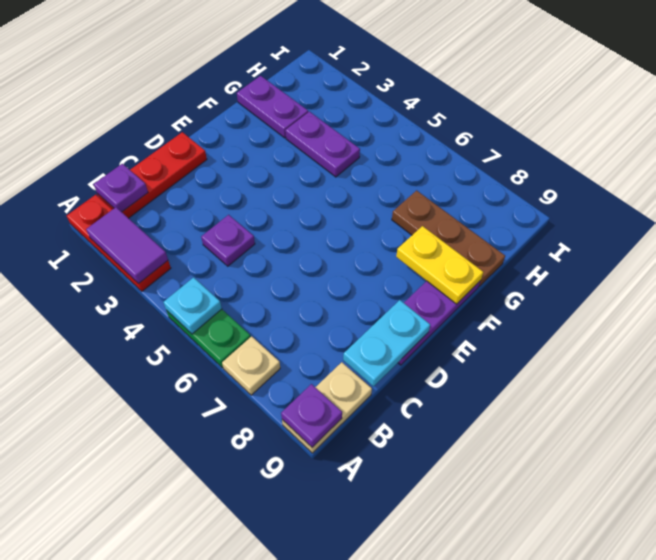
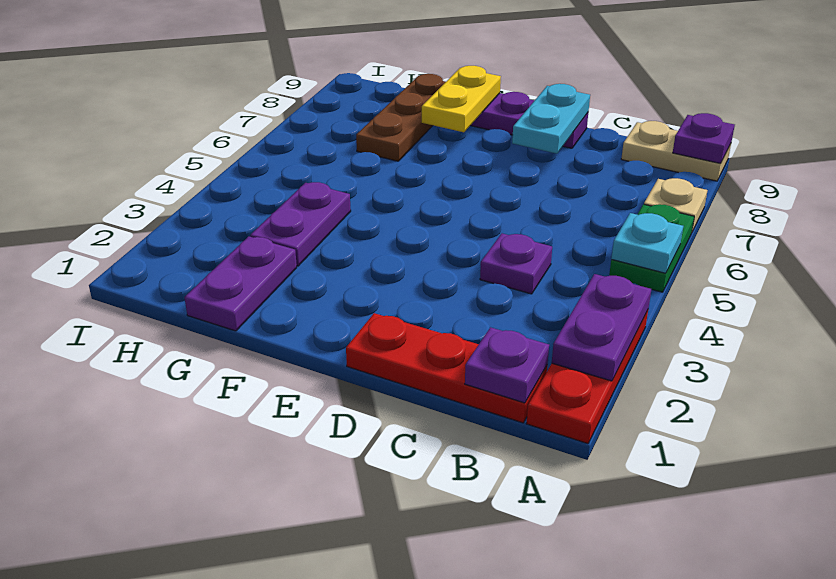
purple 1x2 tile [86,207,168,284] -> purple 1x2 plate [552,274,652,381]
cyan 1x2 plate [343,300,430,386] -> cyan 1x2 plate turned to [512,84,590,154]

